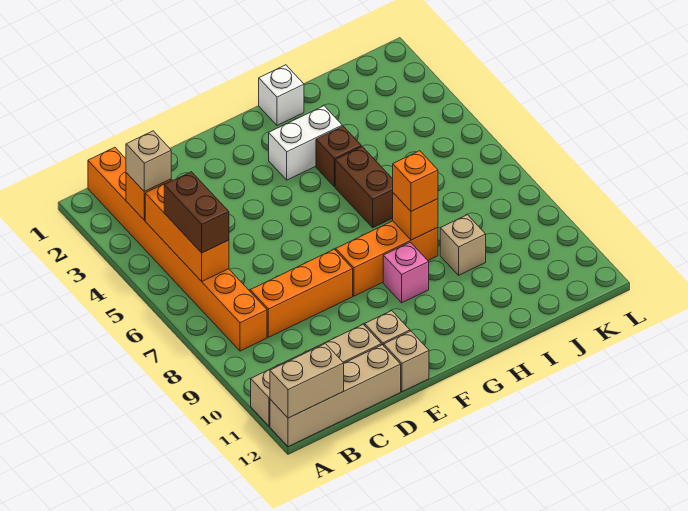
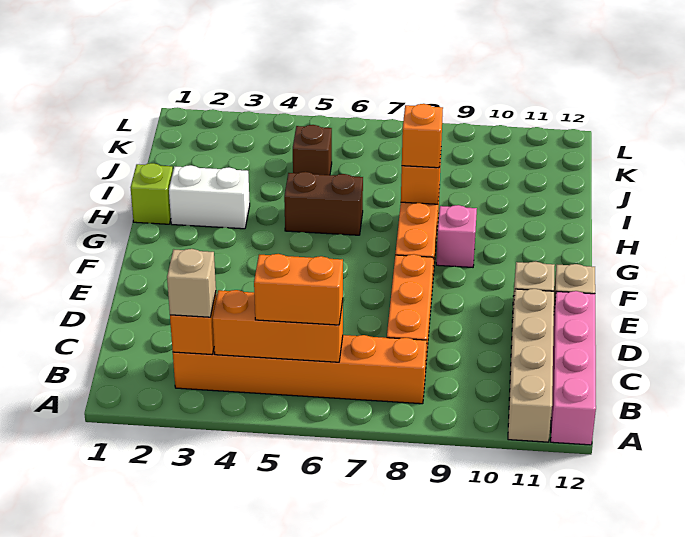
tan 1x4 brick [270,345,401,447] -> pink 1x4 brick [551,291,596,445]
tan 1x2 brick [270,344,344,418] -> none
orange 1x8 brick [88,147,267,351] -> orange 1x6 brick [173,335,427,404]
brown 1x2 brick [164,172,229,253] -> orange 1x2 brick [254,254,343,325]
white 1x2 brick [269,106,342,180] -> white 1x2 brick turned to [169,165,250,229]
white 1x1 brick [259,65,304,125] -> lime 1x1 brick [131,163,173,224]
brown 1x1 brick [316,126,361,187] -> brown 1x1 brick moved to [293,125,332,175]
tan 1x1 brick [440,215,486,275] -> none

